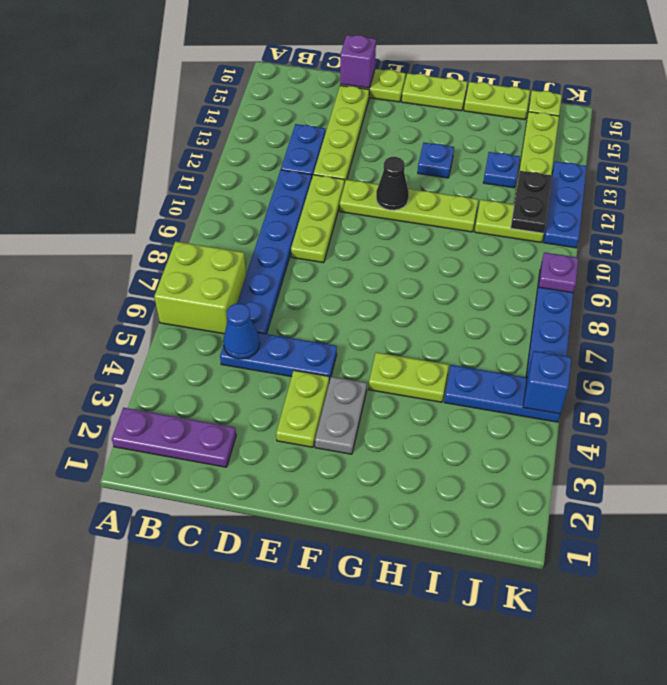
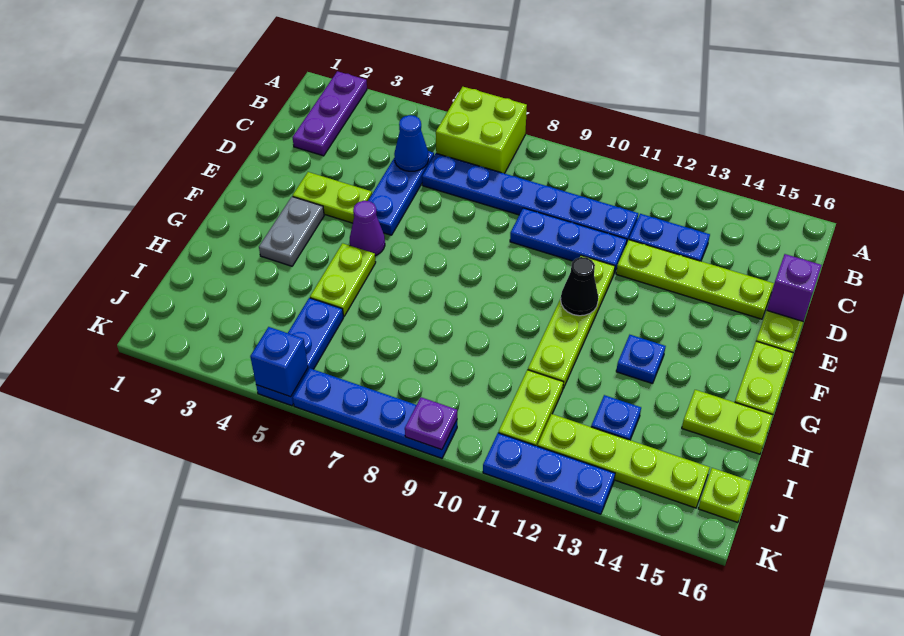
lime 1x3 plate [291,175,344,263] -> blue 1x3 plate [510,208,627,273]
grey 1x2 plate [315,377,367,454] -> grey 1x2 plate turned to [259,197,324,266]
none -> purple 1x1 cone [350,201,385,256]
lime 1x2 plate [464,82,530,120] -> lime 1x2 plate turned to [682,390,773,454]
black 1x2 plate [511,171,552,234] -> none

